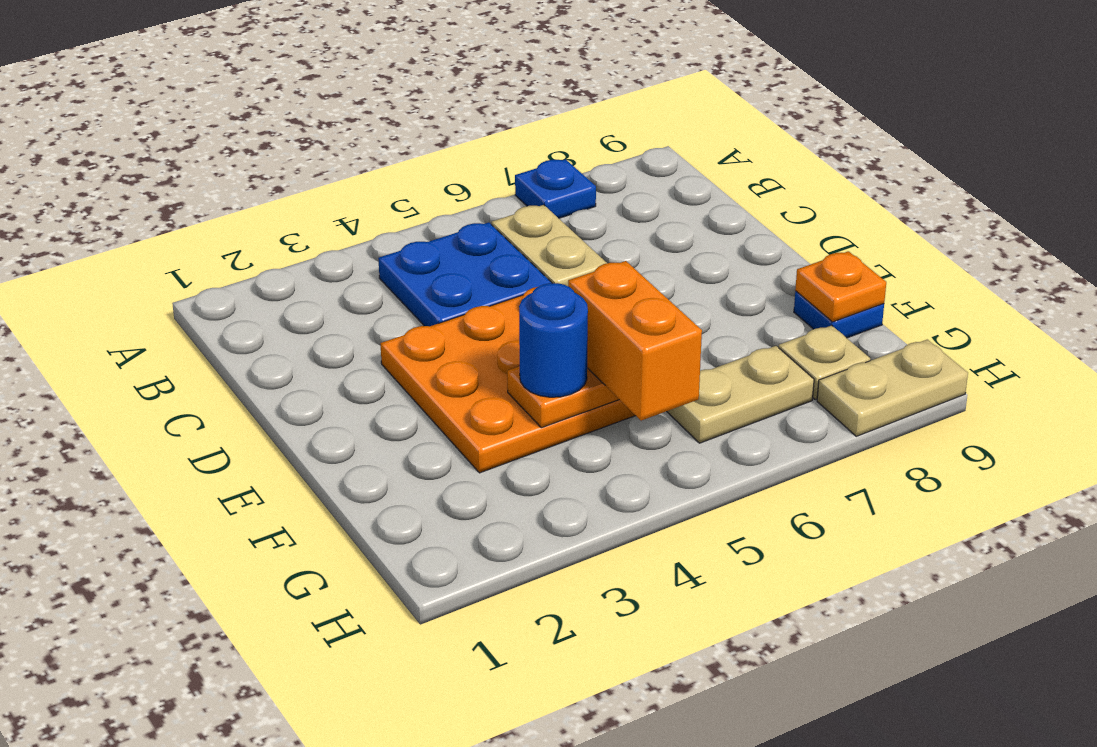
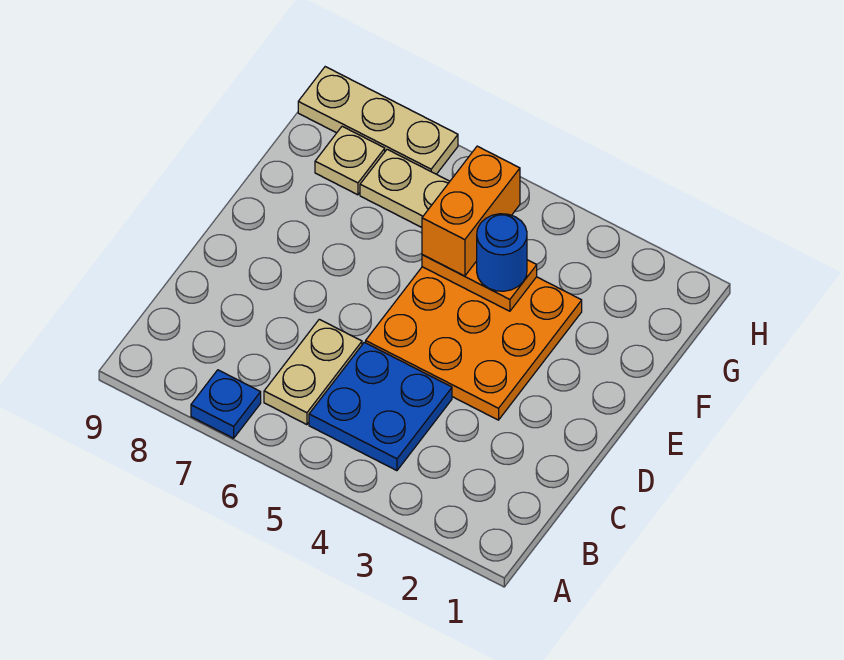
blue 1x1 plate [794,291,884,338] -> none
orange 1x1 plate [795,251,886,322] -> none
tan 1x2 plate [817,340,968,436] -> tan 1x3 plate [298,67,458,174]

